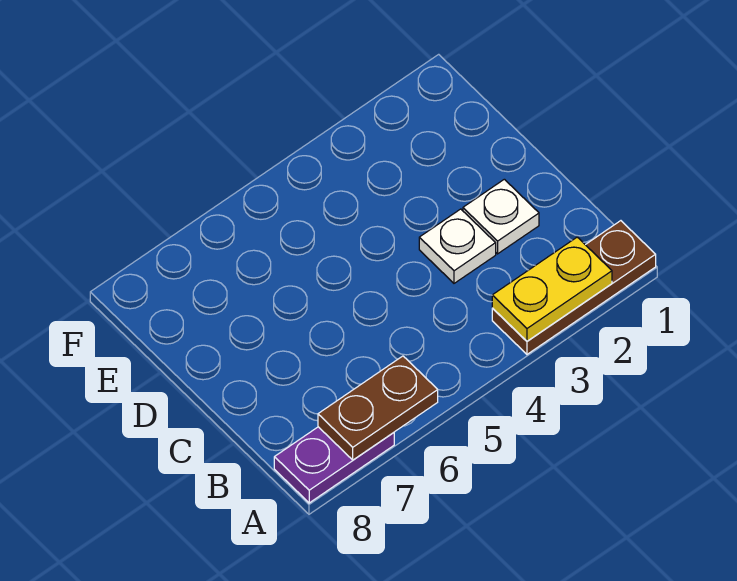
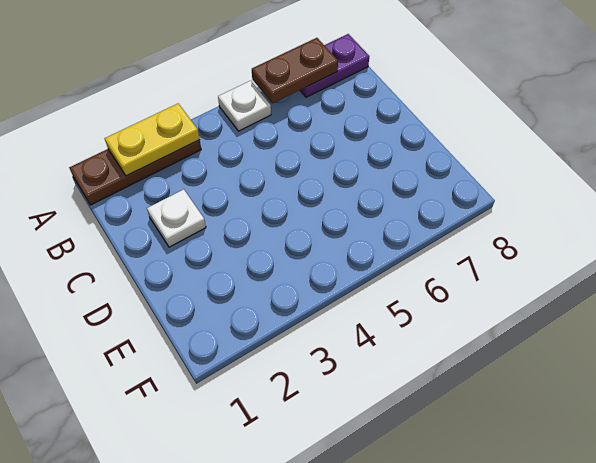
white 1x1 plate [419,209,496,283] -> white 1x1 plate moved to [218,81,271,131]

